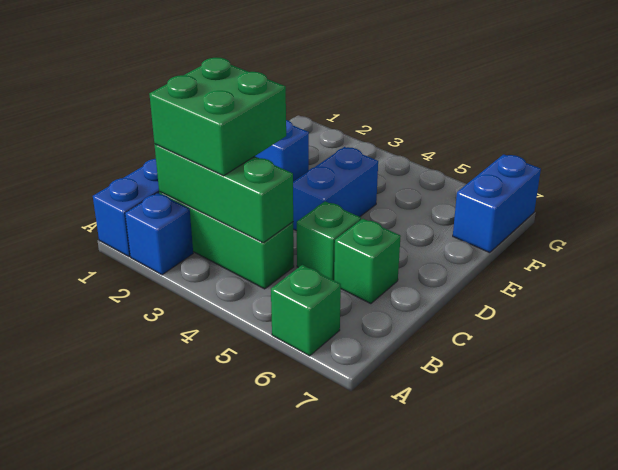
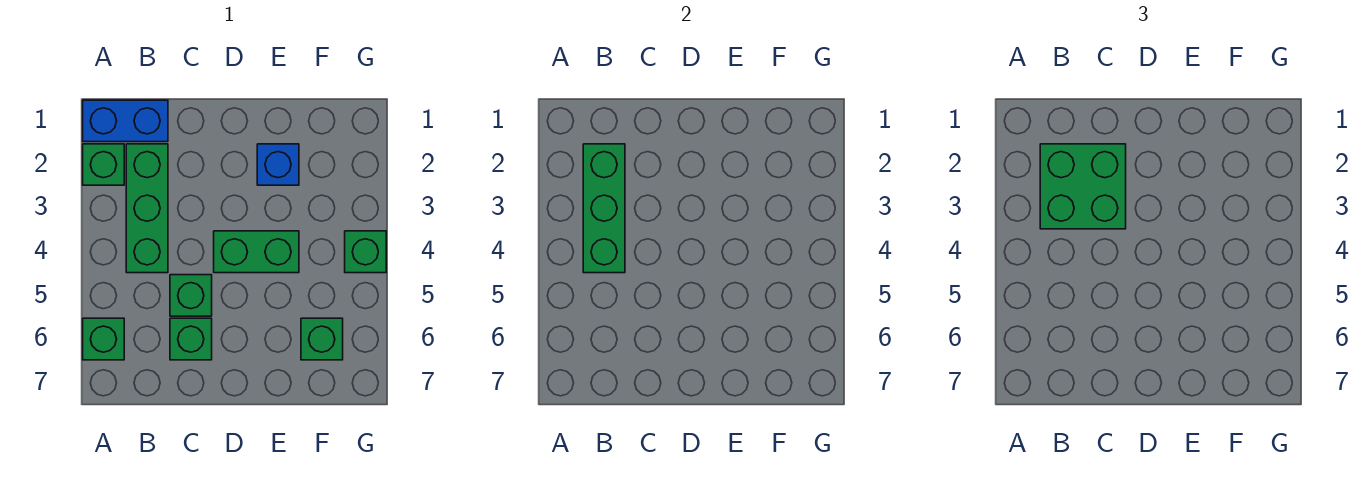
blue 1x1 brick [125,193,193,275] -> green 1x1 brick [83,144,124,185]
blue 1x2 brick [293,147,378,231] -> green 1x2 brick [214,231,299,273]
none -> green 1x1 brick [301,318,343,360]
blue 1x2 brick [453,154,541,253] -> none
none -> green 1x1 brick [345,231,386,273]

